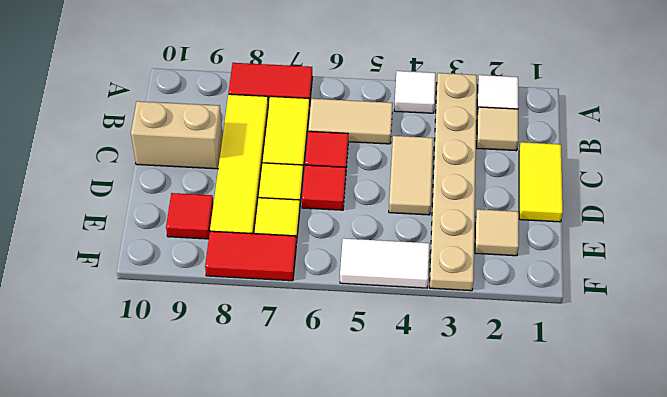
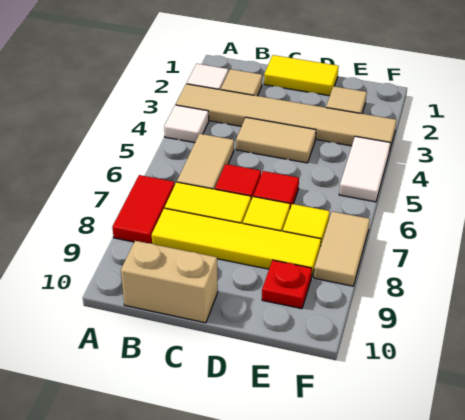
tan 1x6 plate [430,73,477,291] -> tan 1x6 tile [176,84,396,152]
tan 1x2 brick [131,101,223,169] -> tan 1x2 brick turned to [121,241,218,323]
red 1x1 tile [166,193,213,239] -> red 1x1 plate [262,260,312,309]
red 1x2 tile [205,231,296,281] -> tan 1x2 tile [314,212,370,286]

